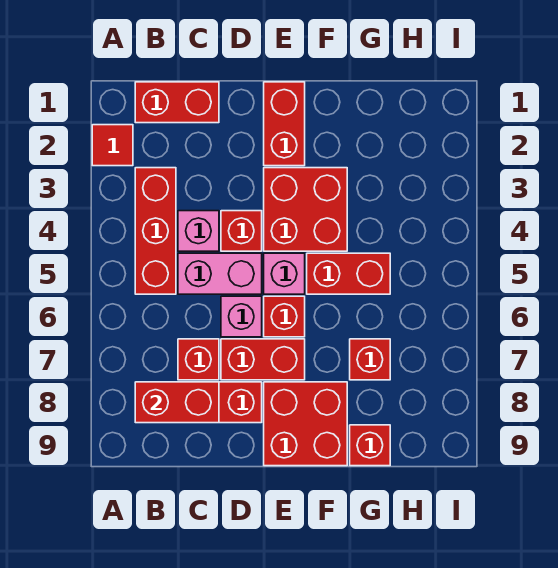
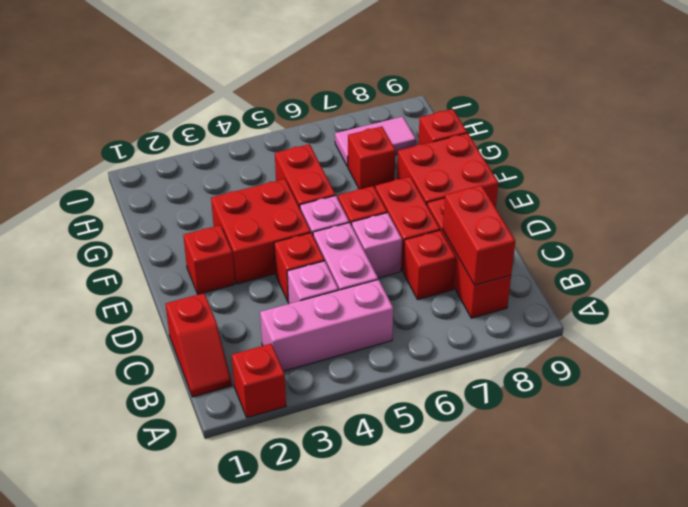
red 1x1 tile [92,125,133,166] -> red 1x1 brick [232,344,286,418]
red 1x2 brick [135,82,219,123] -> red 1x2 slope [166,293,232,397]
red 1x3 brick [135,168,176,294] -> pink 1x3 brick [260,280,393,371]
red 1x2 brick [264,82,305,166] -> red 1x1 brick [183,225,235,294]
none -> pink 1x2 tile [335,117,416,167]

